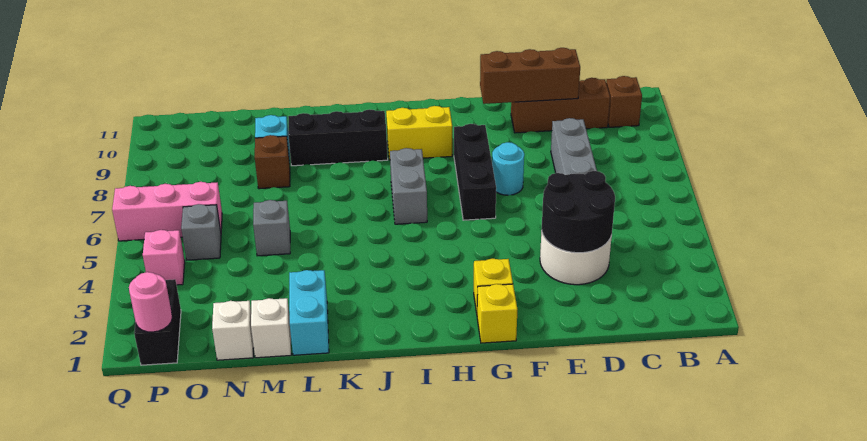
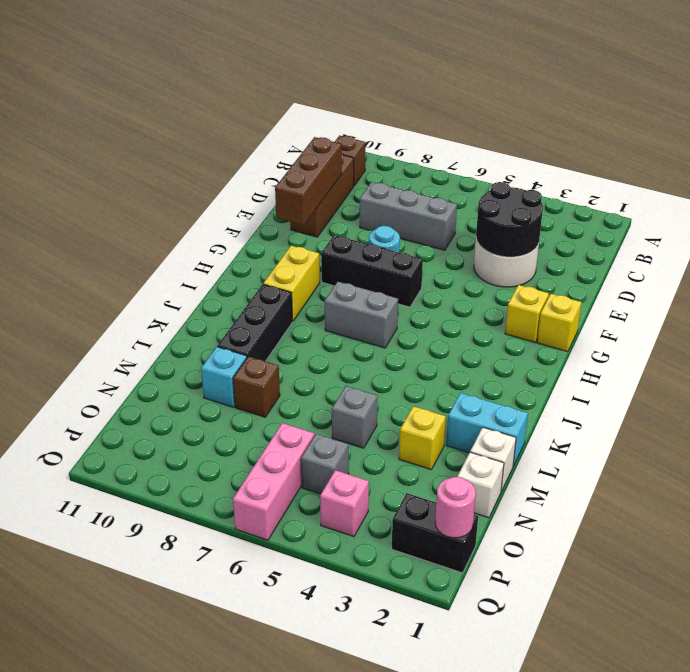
none -> yellow 1x1 brick [399,406,446,470]

